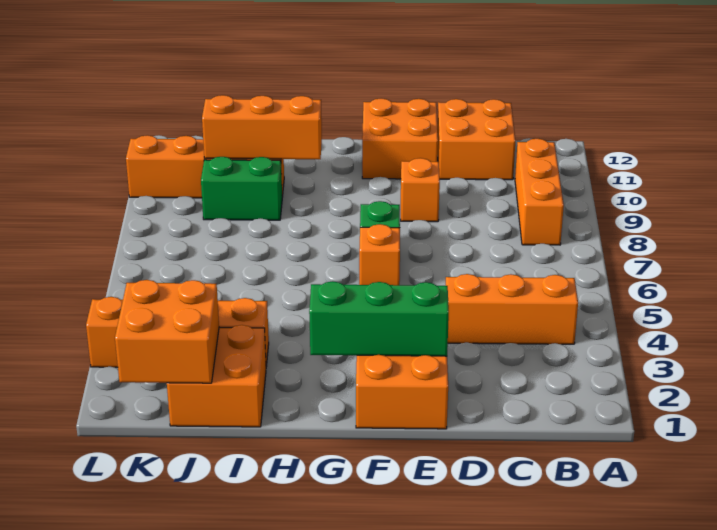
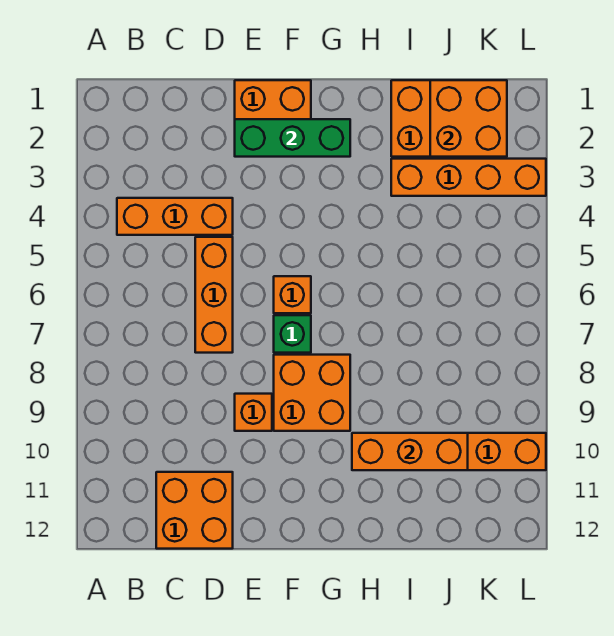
orange 1x3 brick [515,139,564,245] -> orange 1x3 brick moved to [195,237,233,353]
orange 2x2 brick [362,98,438,179] -> orange 2x2 brick moved to [274,355,350,431]
green 1x2 brick [201,157,282,220] -> none

